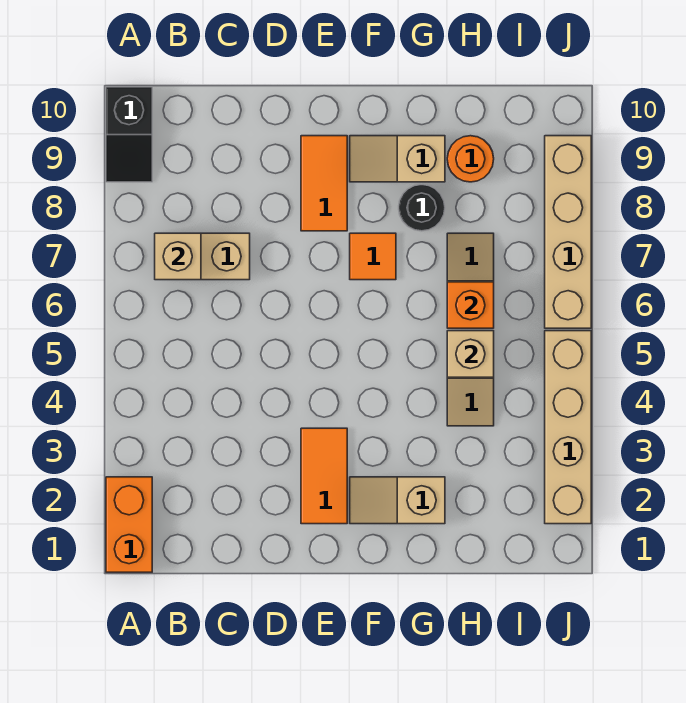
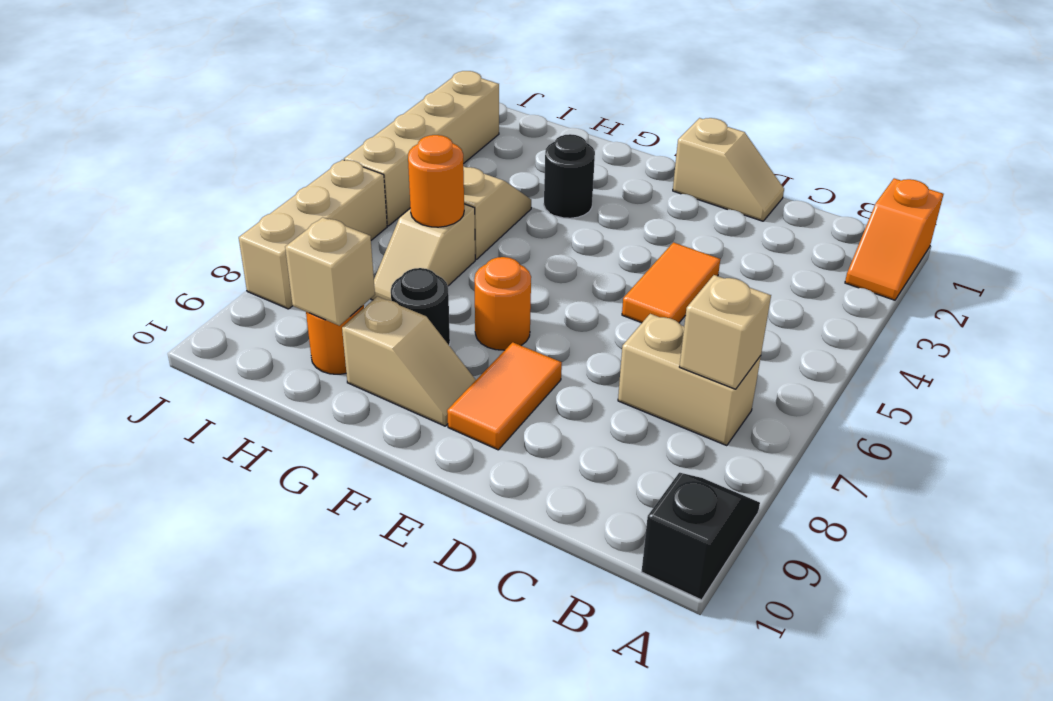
orange 1x2 brick [106,477,152,572] -> orange 1x2 slope [845,178,943,300]
orange 1x2 tile [301,428,347,524] -> orange 1x2 tile moved to [622,242,720,323]
tan 1x2 slope [350,477,445,524] -> tan 1x2 slope moved to [673,118,784,221]
orange 1x1 tile [350,233,396,280] -> orange 1x1 round brick [474,257,531,350]
none -> black 1x1 round brick [544,134,595,218]
tan 1x1 brick [447,331,494,377] -> tan 1x1 brick moved to [285,217,375,326]
orange 1x1 brick [447,282,494,328] -> orange 1x1 round brick [408,135,464,227]
tan 1x4 brick [545,136,591,328] -> tan 1x3 brick [239,160,387,309]

